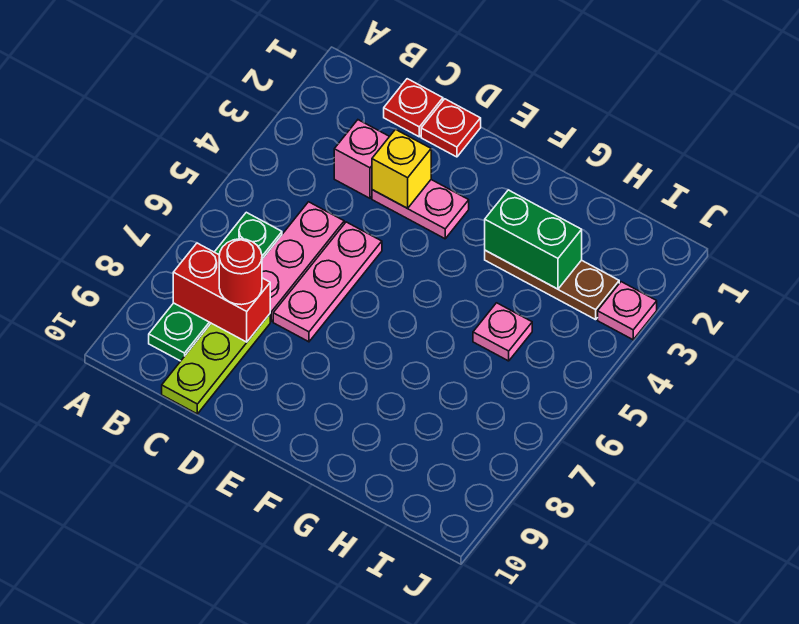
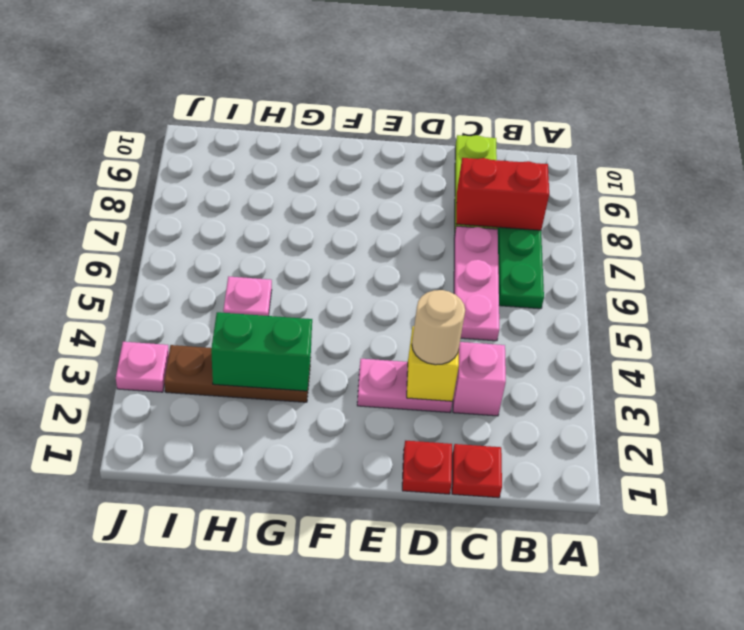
red 1x1 round brick [219,239,262,305] -> none
none -> tan 1x1 round brick [412,290,465,365]
pink 1x3 plate [273,222,382,342] -> none

